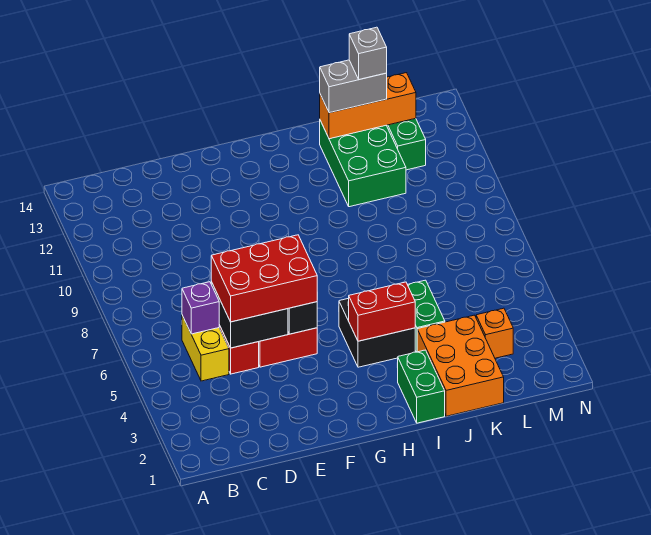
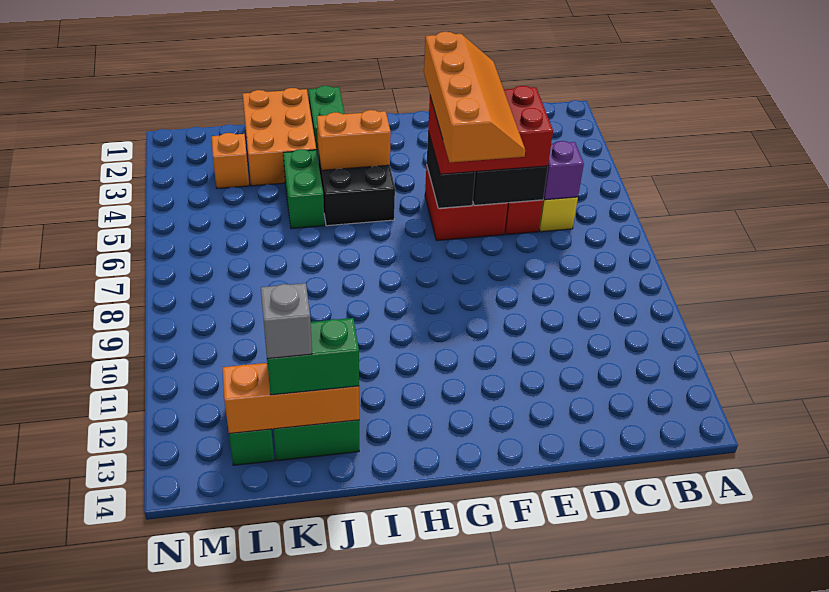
none -> orange 2x4 slope [424,32,525,162]
red 1x2 brick [349,282,415,341] -> orange 1x2 brick [317,110,391,170]
grey 1x2 brick [320,60,387,113] -> green 1x2 brick [267,318,359,395]

